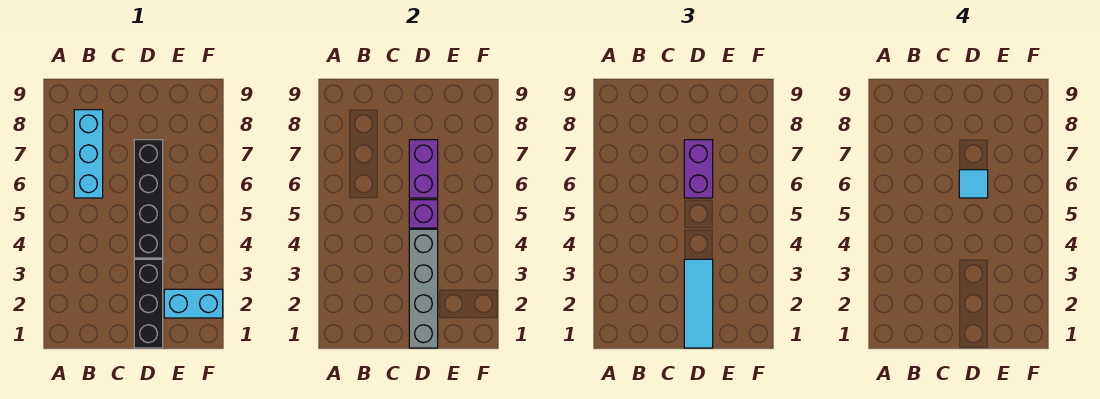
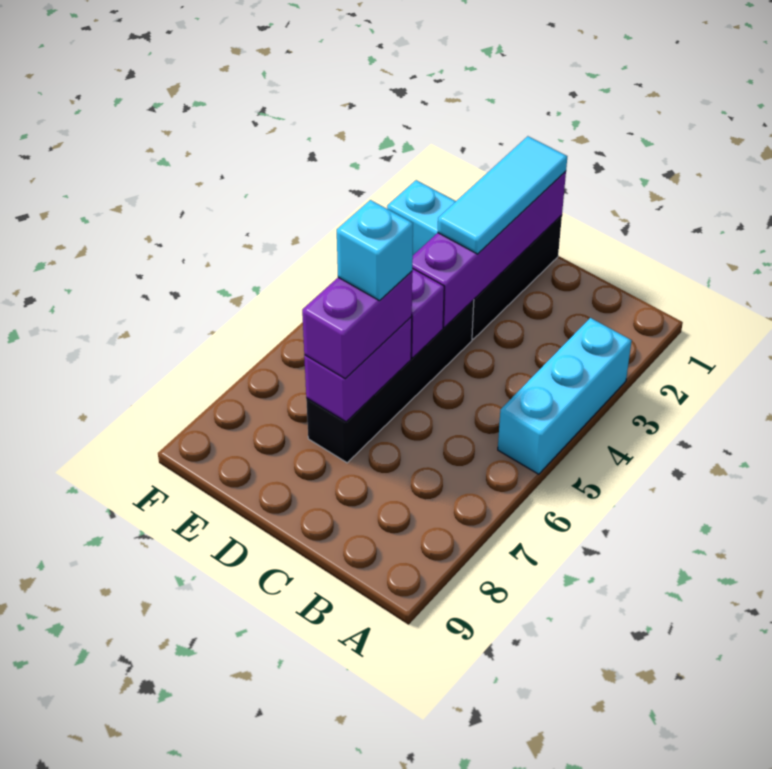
cyan 1x3 brick [74,110,103,198] -> cyan 1x3 brick moved to [498,318,632,474]
grey 1x4 brick [409,229,438,348] -> purple 1x4 brick [412,171,566,328]
cyan 1x1 tile [959,170,988,198] -> cyan 1x1 brick [337,200,413,301]

